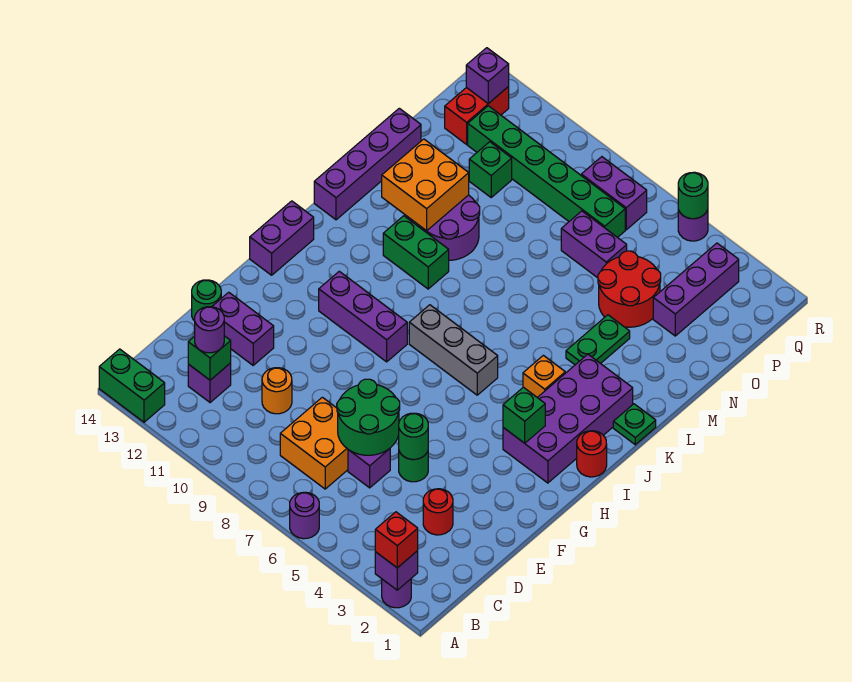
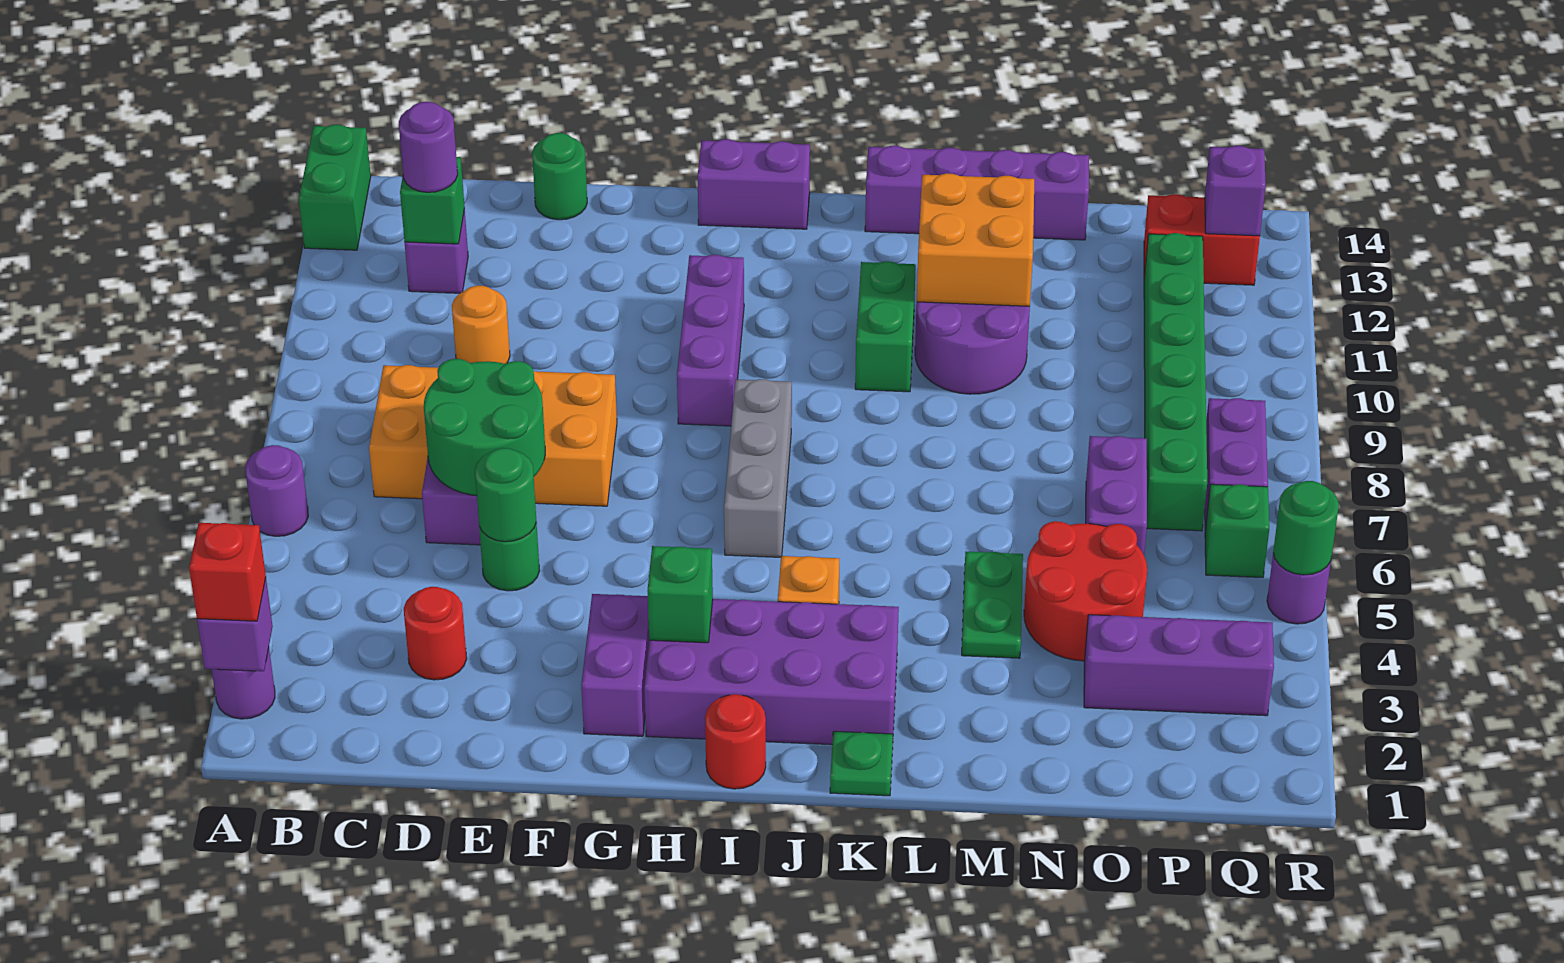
orange 2x2 brick [280,397,348,489] -> orange 2x4 brick [369,365,617,506]
purple 1x2 brick [212,292,274,365] -> purple 1x2 brick moved to [581,594,649,736]
green 1x2 plate [566,315,630,365] -> green 1x2 plate turned to [962,552,1023,658]
green 1x1 brick [469,142,512,197] -> green 1x1 brick moved to [1205,484,1269,578]

